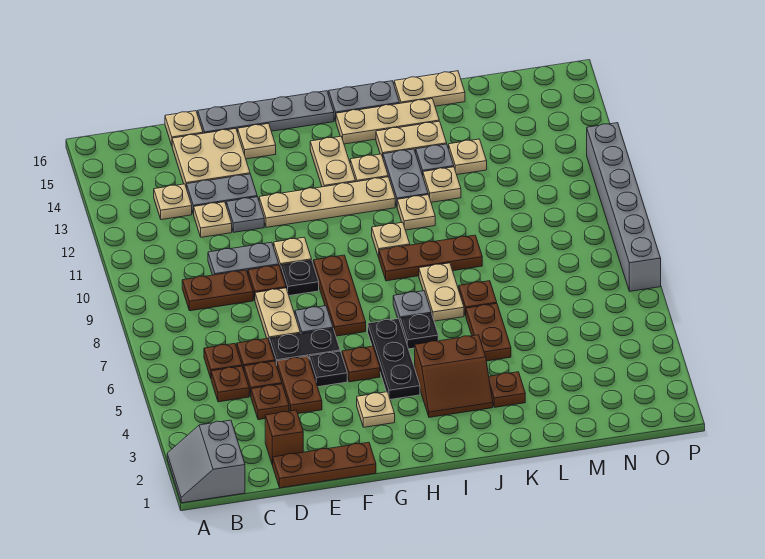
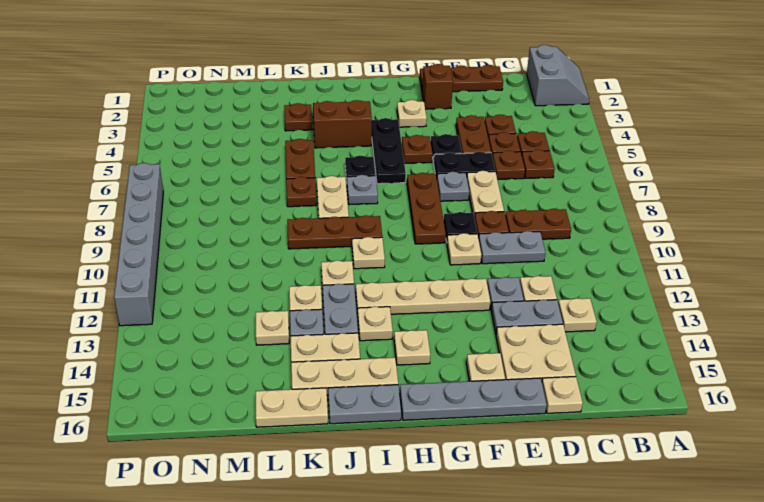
brown 1x1 brick [265,410,303,465] -> brown 1x1 brick moved to [422,64,453,109]
tan 1x2 plate [310,136,356,187] -> tan 1x1 plate [394,330,430,365]

